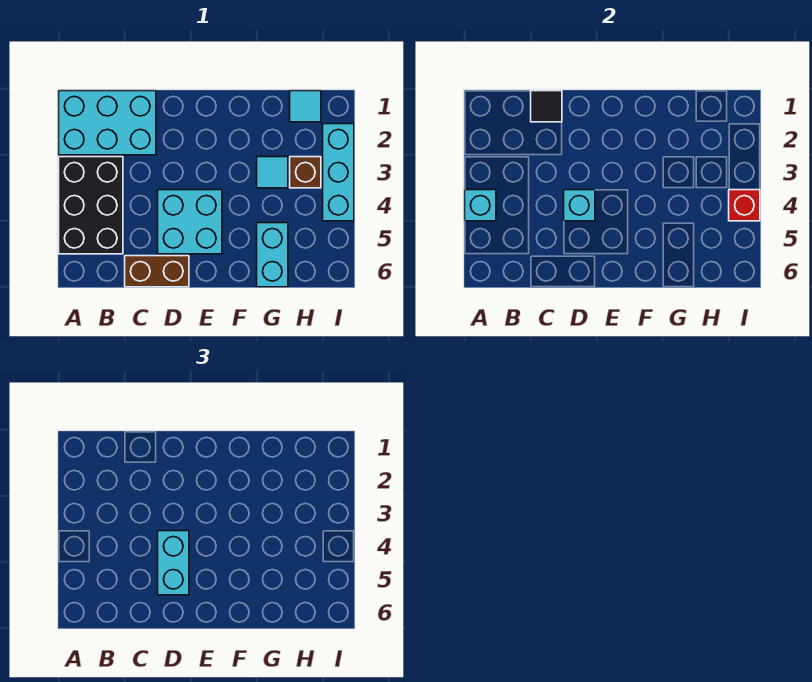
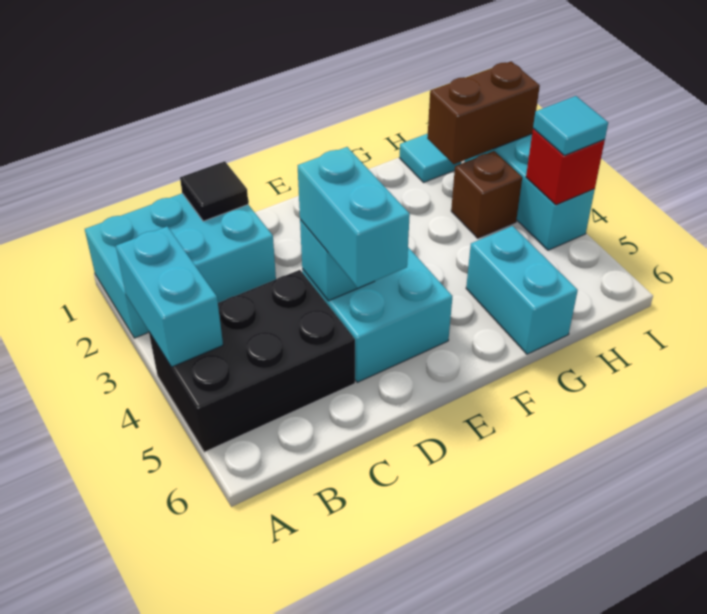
black 2x3 brick [59,157,123,254] -> black 2x3 brick turned to [149,270,355,452]
cyan 1x1 brick [465,190,496,221] -> cyan 1x2 brick [116,227,223,367]
brown 1x2 brick [125,256,189,287] -> brown 1x2 brick moved to [427,61,540,164]
cyan 1x1 tile [257,157,288,188] -> cyan 1x1 tile moved to [533,96,608,155]

